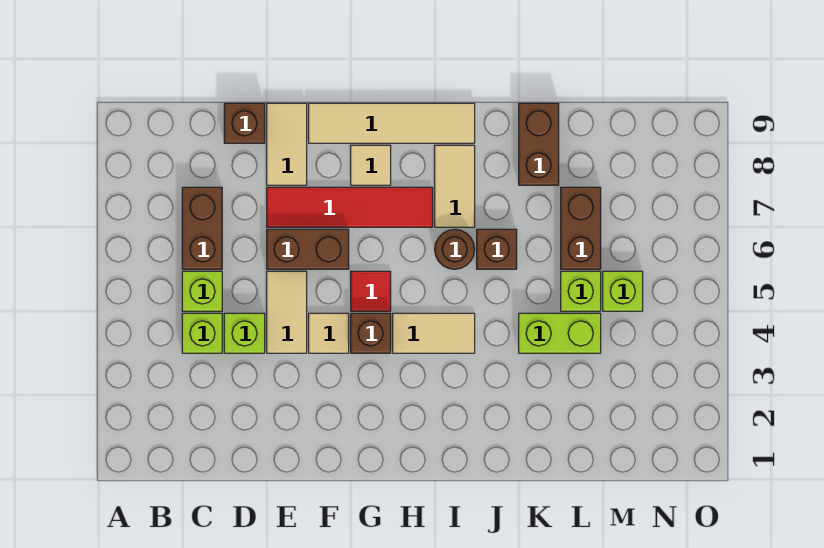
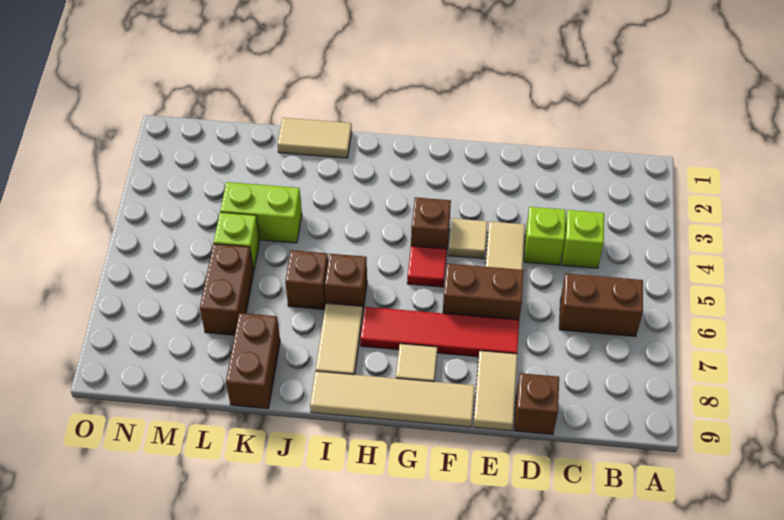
lime 1x1 brick [182,271,222,311] -> none
brown 1x2 brick [182,187,222,269] -> brown 1x2 brick turned to [559,273,643,337]
tan 1x2 tile [393,313,475,353] -> tan 1x2 tile moved to [277,118,352,158]
brown 1x1 round brick [435,229,475,269] -> brown 1x1 brick [325,254,367,310]
lime 1x1 brick [603,271,643,311] -> none

